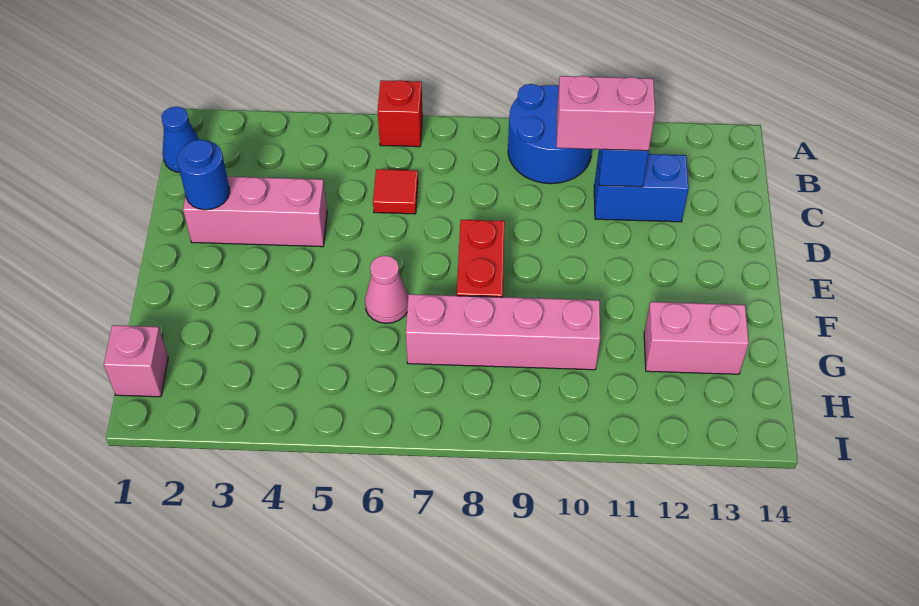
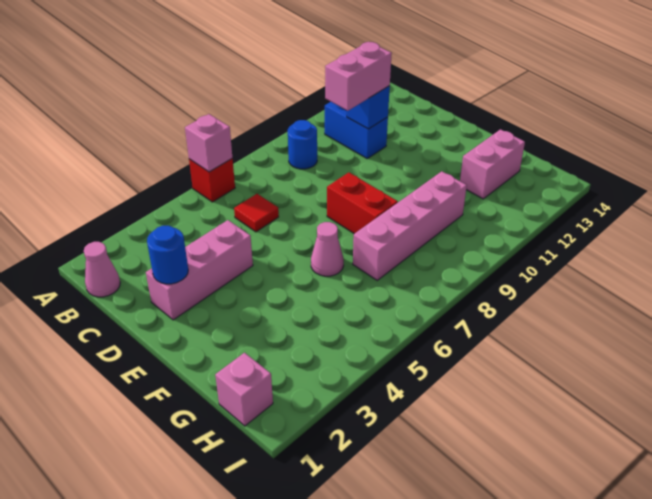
none -> pink 1x1 brick [185,114,232,172]
blue 2x2 round brick [508,84,592,184] -> blue 1x1 round brick [288,120,317,169]
blue 1x1 cone [161,107,199,172] -> pink 1x1 cone [84,242,120,297]
blue 1x2 brick [594,154,689,222] -> blue 1x2 brick turned to [325,102,388,158]

